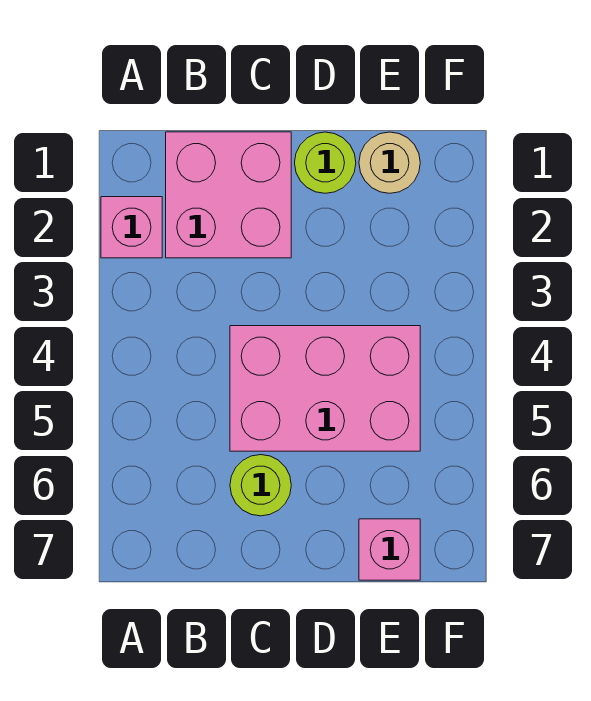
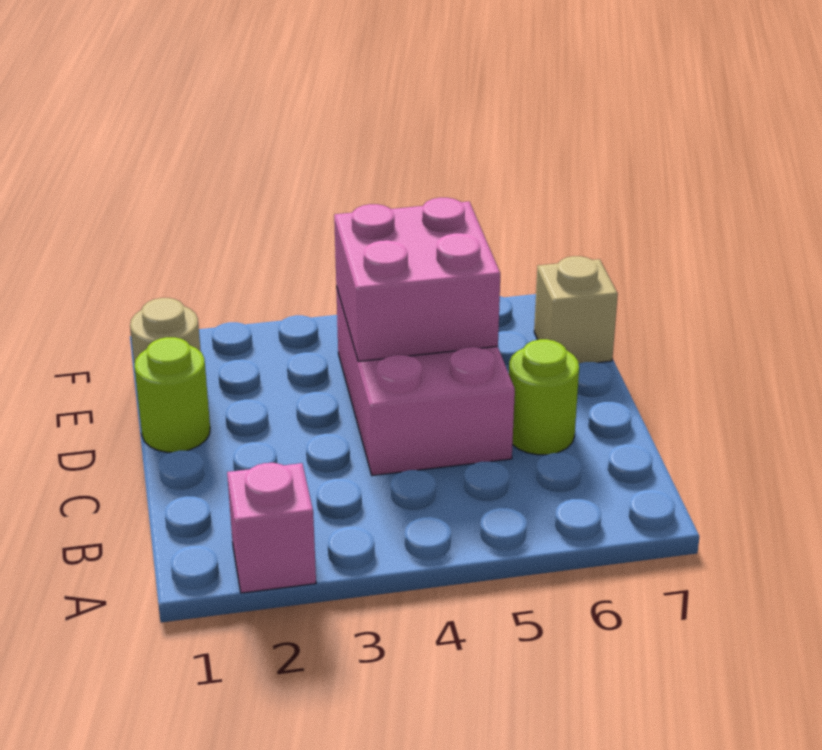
pink 2x2 brick [166,132,291,258] -> pink 2x2 brick moved to [334,198,500,361]
pink 1x1 brick [359,519,420,580] -> tan 1x1 brick [534,256,618,363]

